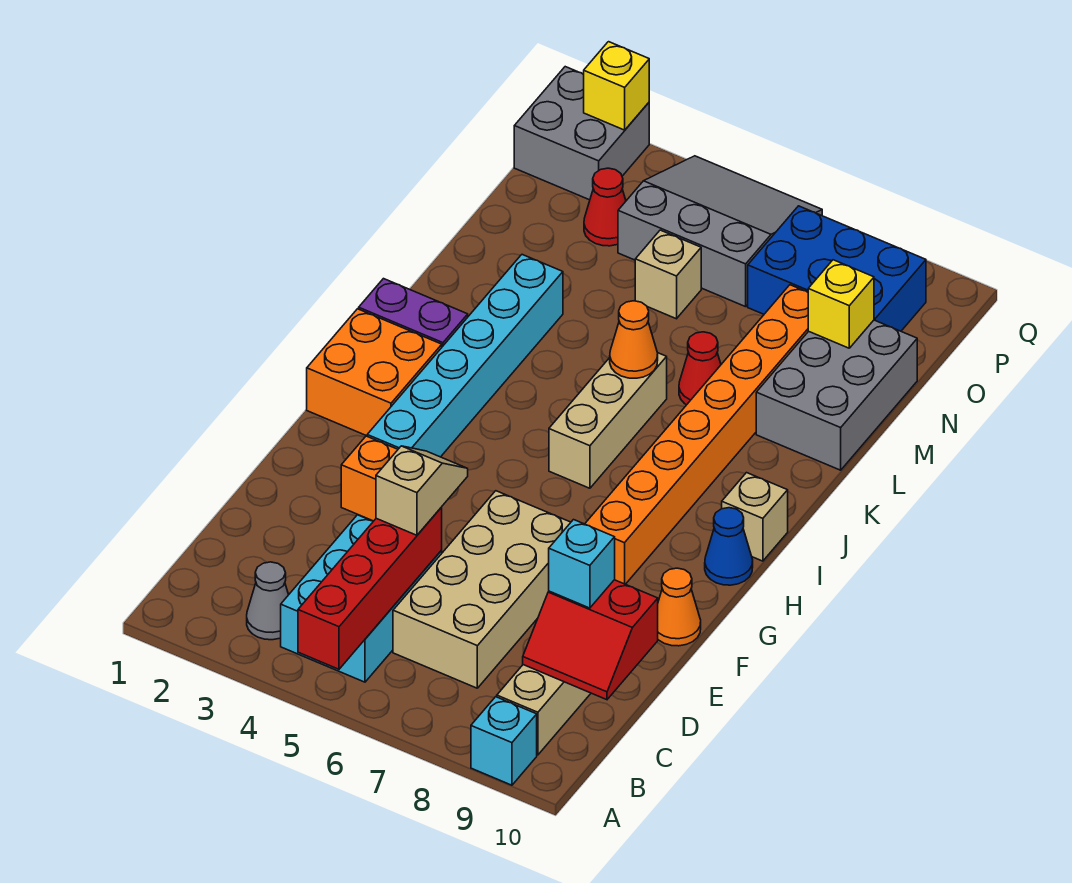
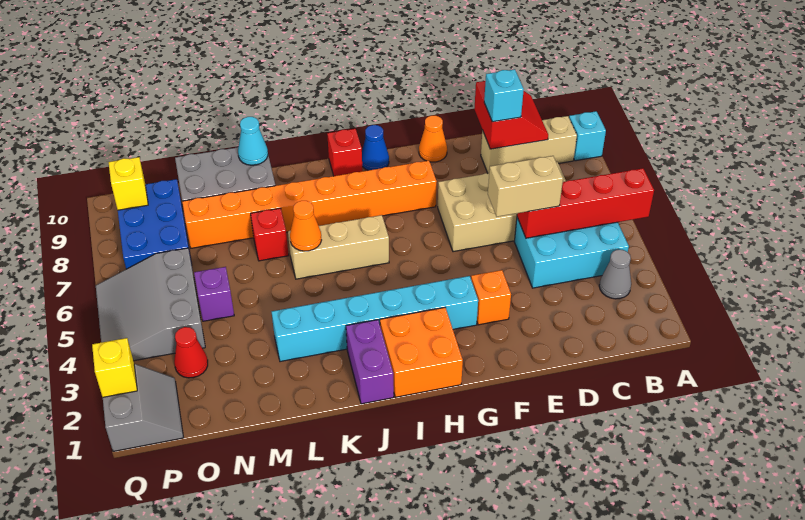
tan 1x2 slope [376,446,468,535] -> tan 1x2 brick [488,156,563,217]
tan 1x1 brick [722,473,788,561] -> red 1x1 brick [327,129,362,176]
red 1x1 cone [679,332,721,405] -> red 1x1 brick [251,208,289,261]
none -> cyan 1x1 cone [238,117,268,165]
tan 1x1 brick [635,230,701,319] -> purple 1x1 brick [194,267,234,321]
yellow 1x1 brick [808,260,874,348] -> yellow 1x1 brick moved to [109,157,148,210]
grey 2x2 brick [514,67,649,200] -> grey 2x2 slope [103,364,183,451]

